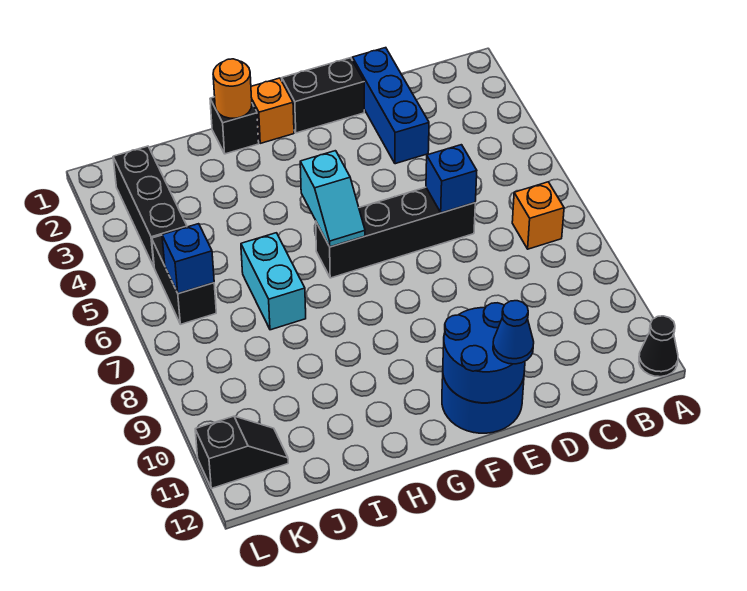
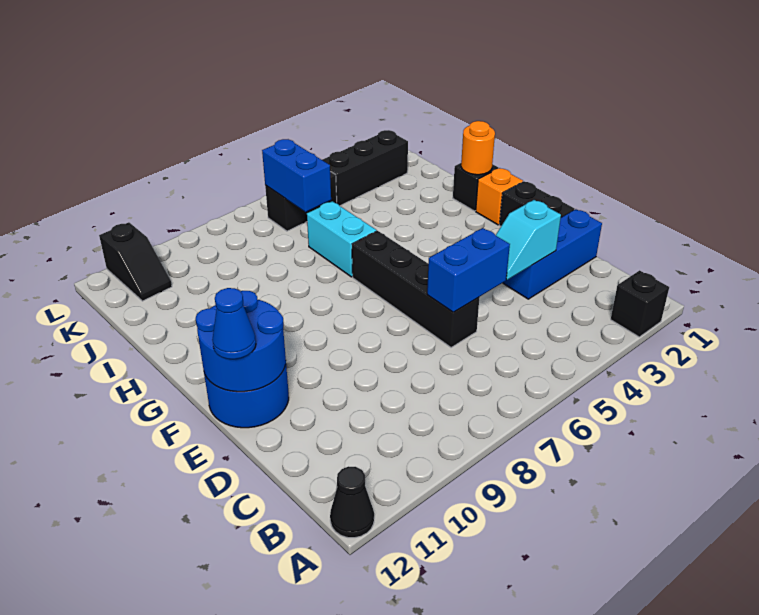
none -> black 1x1 brick [611,270,669,337]
orange 1x1 brick [512,182,564,249] -> none
blue 1x1 brick [426,145,477,213] -> blue 1x2 brick [427,228,510,312]
cyan 1x2 slope [300,151,365,247] -> cyan 1x2 slope moved to [496,200,561,280]
cyan 1x2 brick [241,233,306,330] -> cyan 1x2 brick turned to [307,201,377,277]
blue 1x1 brick [162,224,214,294] -> blue 1x2 brick [262,139,331,212]

